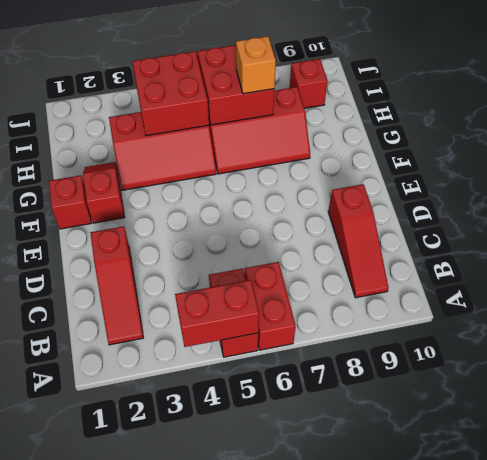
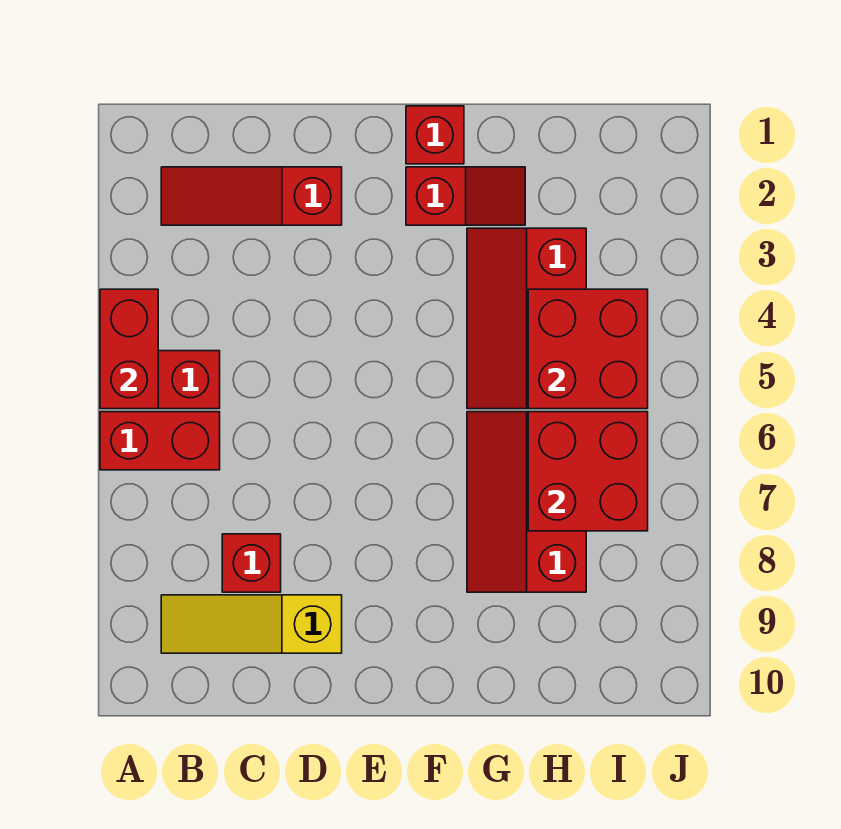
red 1x3 slope [328,184,389,298] -> yellow 1x3 slope [161,595,342,653]
orange 1x1 brick [236,36,276,94] -> none
red 1x1 brick [290,59,328,108] -> red 1x1 brick moved to [222,534,281,592]

